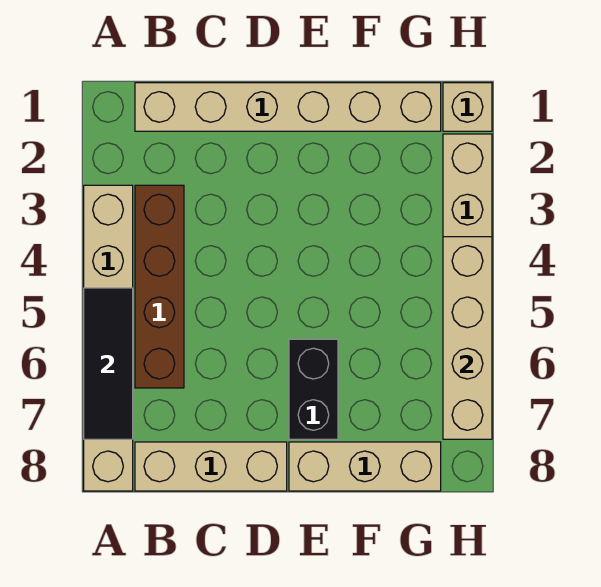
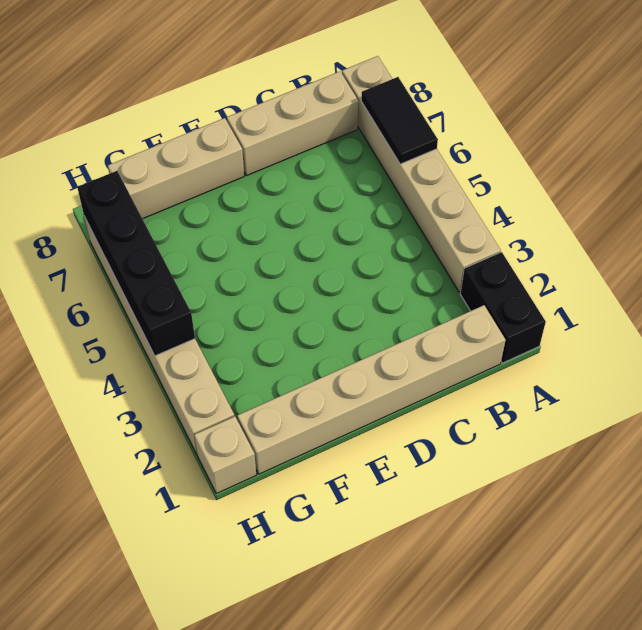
black 1x3 tile [84,288,133,439] -> black 1x2 tile [361,77,438,164]
brown 1x4 brick [135,185,184,388] -> none
black 1x2 brick [289,339,338,439] -> black 1x2 brick moved to [460,252,546,363]
tan 1x4 brick [443,237,492,439] -> black 1x4 brick [77,171,195,356]

